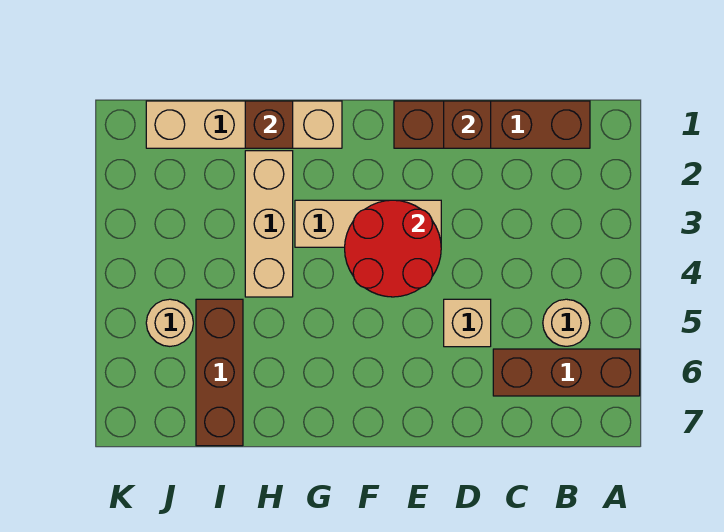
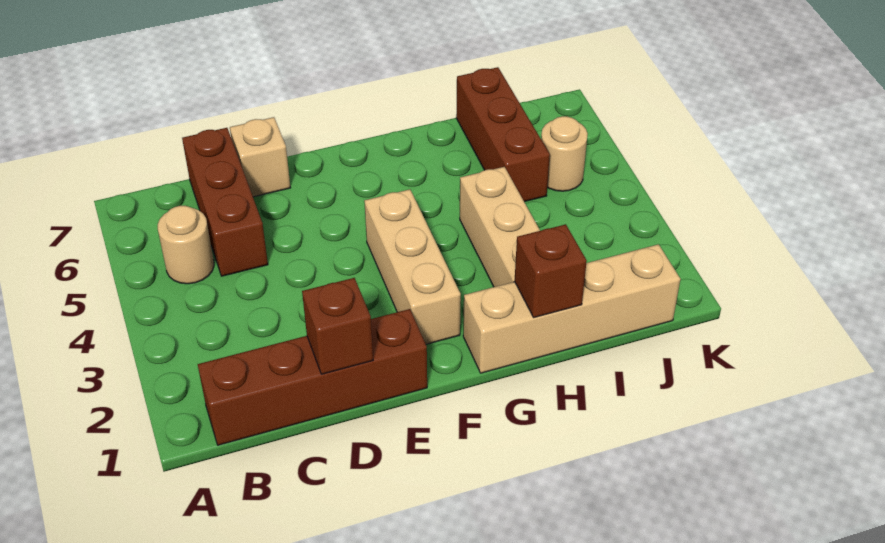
brown 1x3 brick [493,349,640,396] -> brown 1x3 brick turned to [182,128,268,276]
tan 1x1 brick [444,299,491,347] -> tan 1x1 brick moved to [230,117,290,197]
tan 1x3 brick [295,200,441,247] -> tan 1x3 brick turned to [364,189,461,344]
red 2x2 round brick [345,200,441,297] -> none

